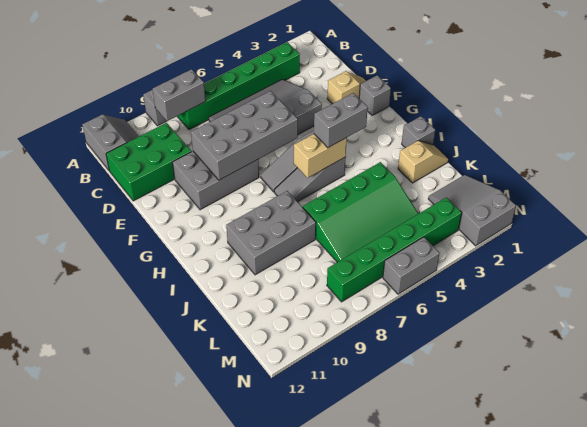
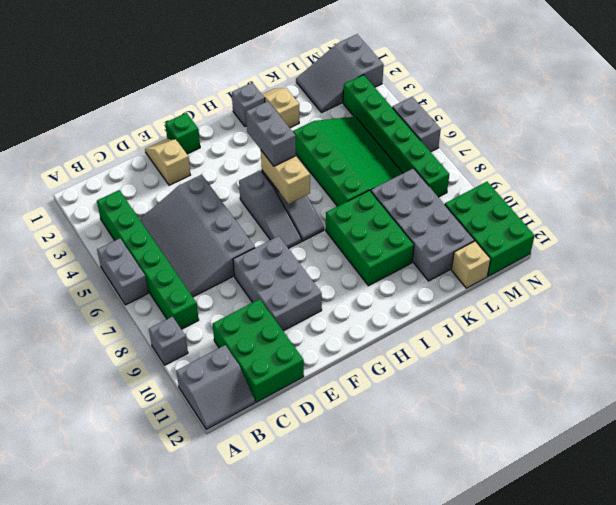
grey 2x2 slope [82,114,139,170] -> grey 2x2 slope turned to [176,345,255,429]
grey 1x2 brick [153,69,206,121] -> grey 1x2 brick moved to [97,238,148,305]
grey 2x4 brick [191,91,298,180] -> grey 2x4 brick moved to [371,168,474,281]
grey 1x1 brick [359,75,391,115] -> green 1x1 brick [165,113,200,154]
grey 2x3 brick [226,191,316,275] -> green 2x3 brick [326,190,414,286]
none -> tan 1x1 brick [451,241,491,288]
none -> green 2x3 brick [445,182,535,276]

